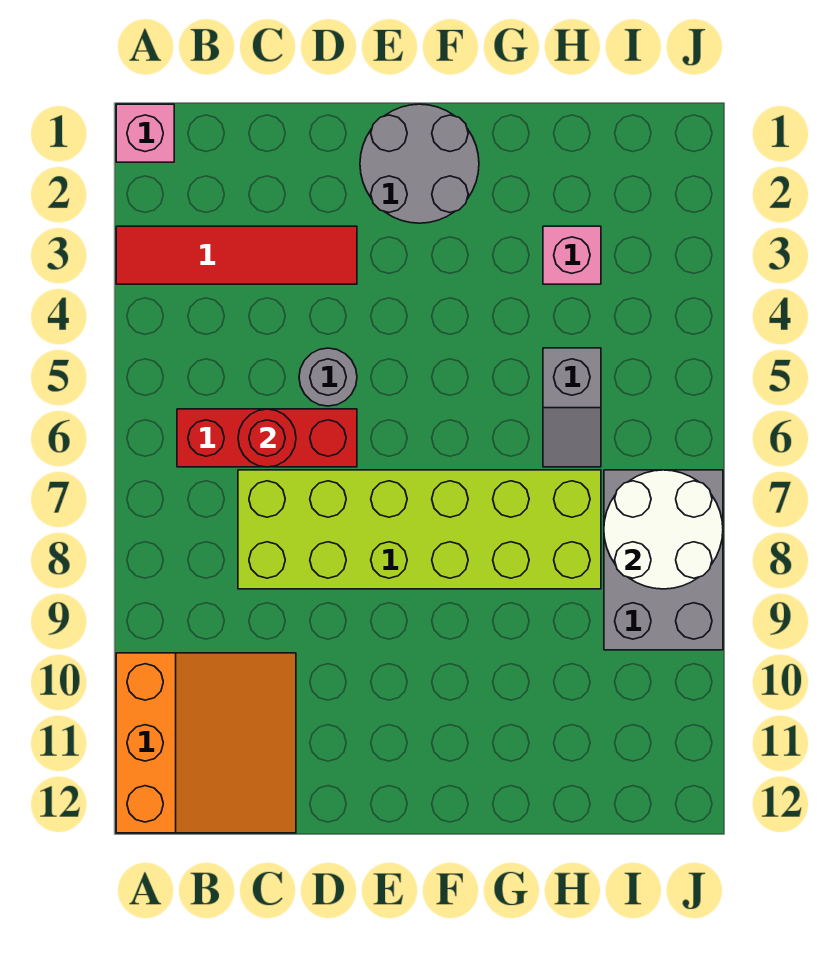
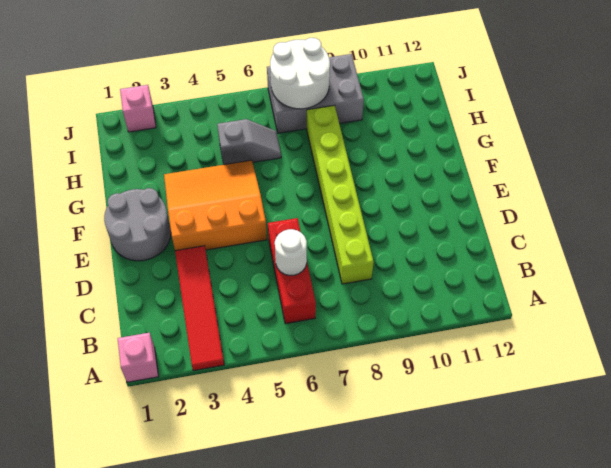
orange 3x3 slope [116,653,296,833] -> orange 3x3 slope moved to [164,160,267,251]
red 1x1 round brick [238,409,296,467] -> white 1x1 round brick [275,229,307,275]
lime 2x6 brick [238,470,601,589] -> lime 1x6 brick [307,105,374,284]
grey 1x1 round brick [299,348,357,406] -> none
pink 1x1 brick [543,226,601,284] -> pink 1x1 brick moved to [120,85,156,132]

